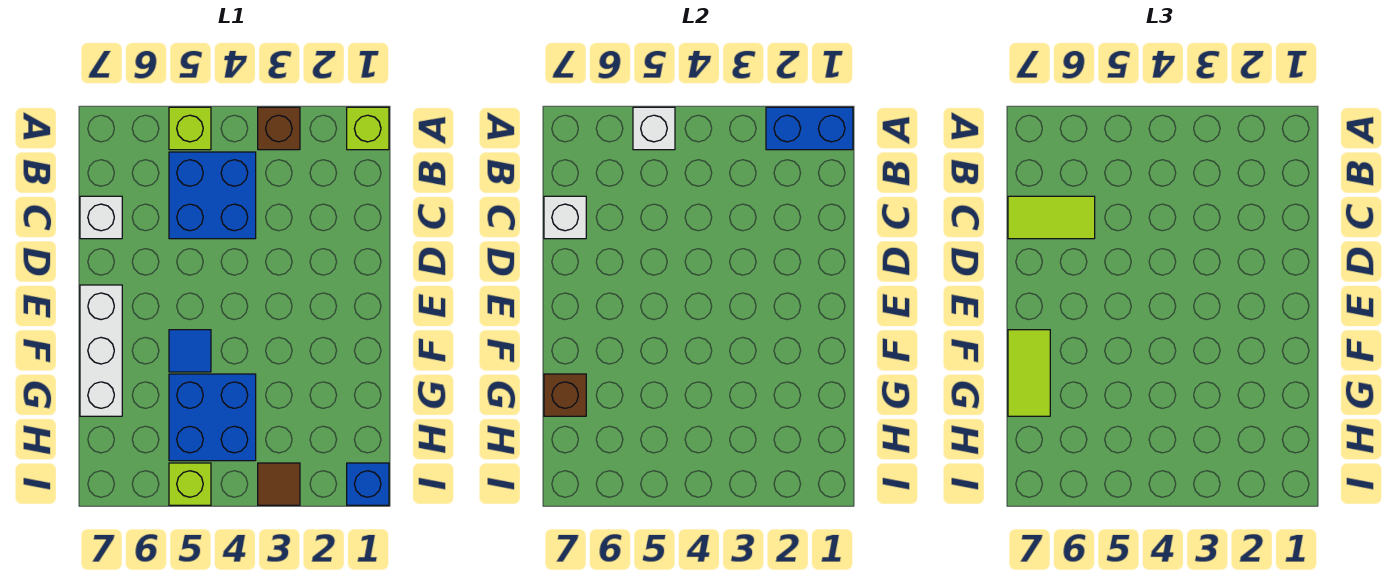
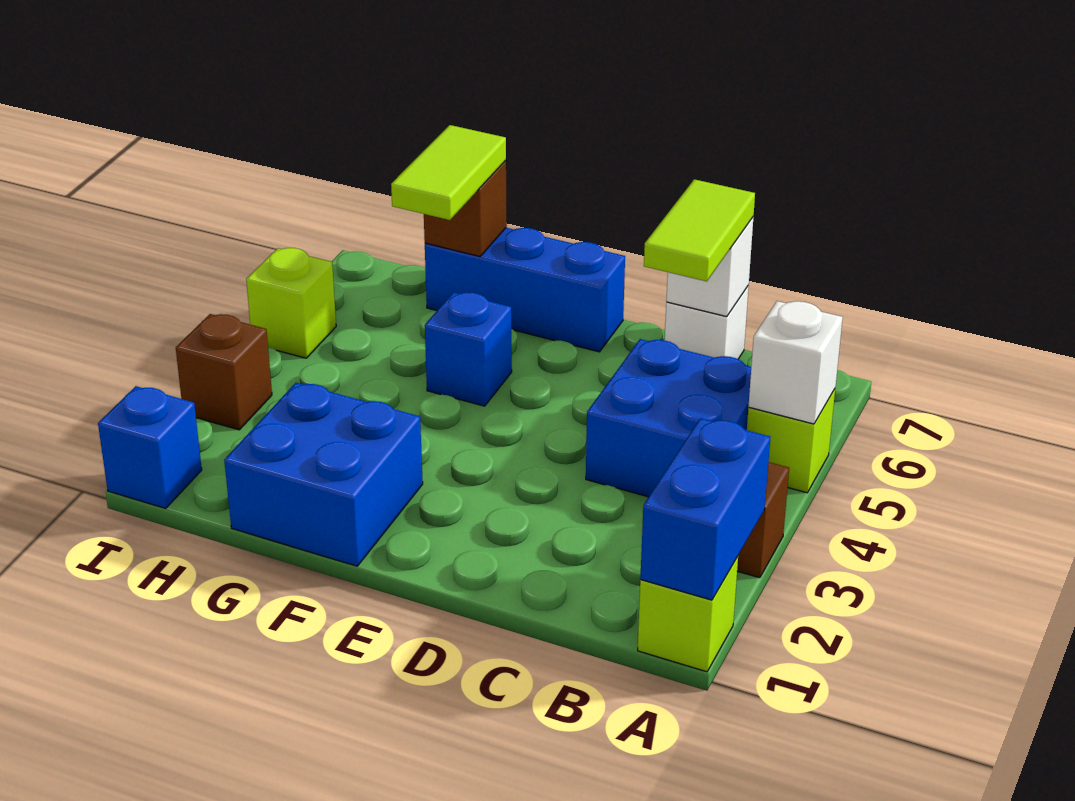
white 1x3 brick [80,285,122,416] -> blue 1x3 brick [425,228,625,352]
blue 1x1 tile [169,330,211,372] -> blue 1x1 brick [425,292,512,406]
lime 1x2 tile [1008,330,1050,416] -> lime 1x2 tile turned to [391,125,506,220]
blue 2x2 brick [169,374,256,461] -> blue 2x2 brick moved to [224,383,423,566]
brown 1x1 tile [258,463,300,505] -> brown 1x1 brick [176,314,272,430]

